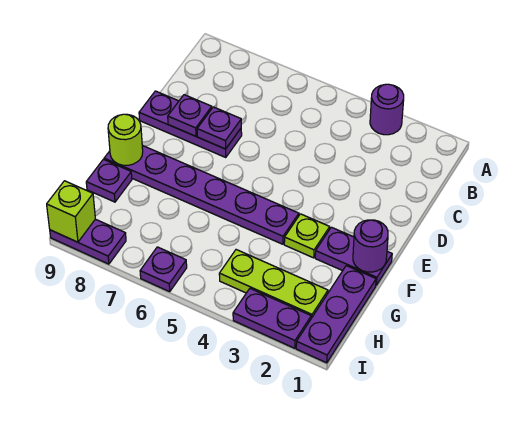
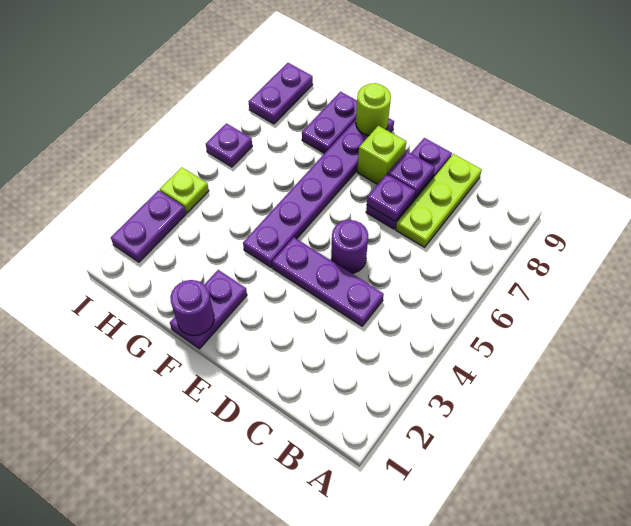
purple 1x1 round brick [370,84,404,135] -> purple 1x1 round brick moved to [331,220,368,273]
lime 1x1 plate [284,214,330,258] -> lime 1x1 plate moved to [160,167,209,213]
purple 1x3 plate [296,266,376,363] -> purple 1x3 plate moved to [272,237,384,326]
purple 1x1 plate [86,159,132,202] -> purple 1x2 plate [302,92,357,153]
lime 1x3 plate [219,250,328,318] -> lime 1x3 plate moved to [396,154,482,247]
lime 1x1 brick [47,181,95,242] -> lime 1x1 brick moved to [357,126,406,184]

